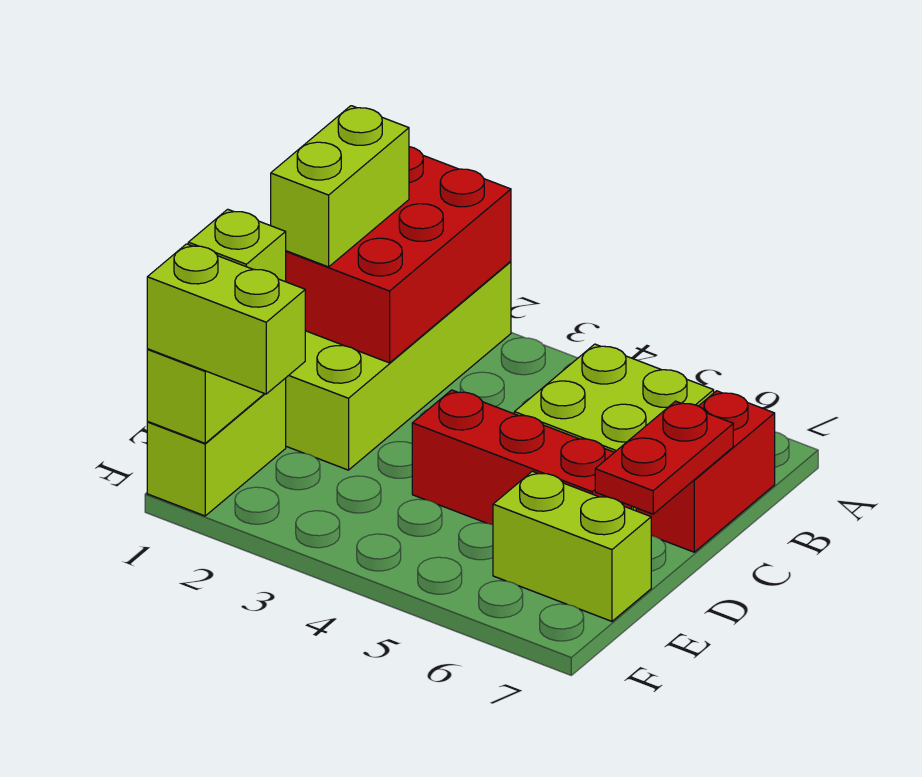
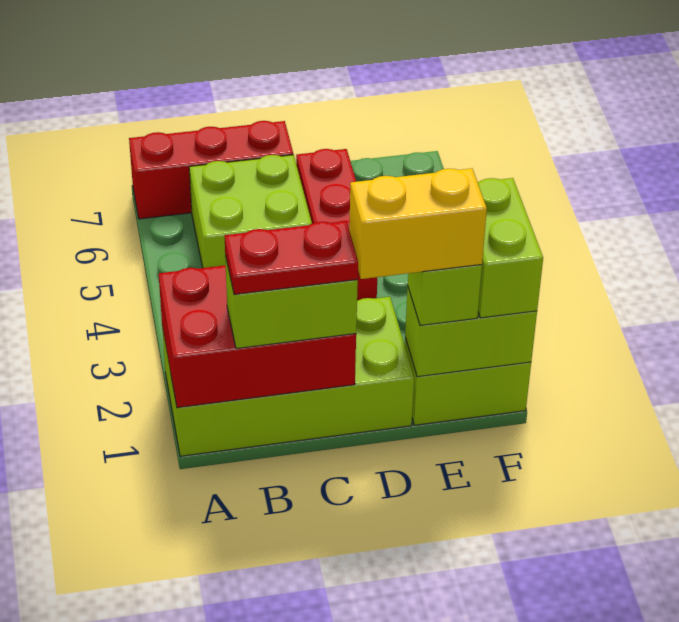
red 1x2 brick [636,391,775,552] -> red 1x3 brick [129,121,293,219]
red 1x2 plate [595,401,733,514] -> red 1x2 plate moved to [225,221,358,295]
none -> yellow 1x2 brick [349,168,487,279]
lime 1x2 brick [493,471,651,621] -> none

